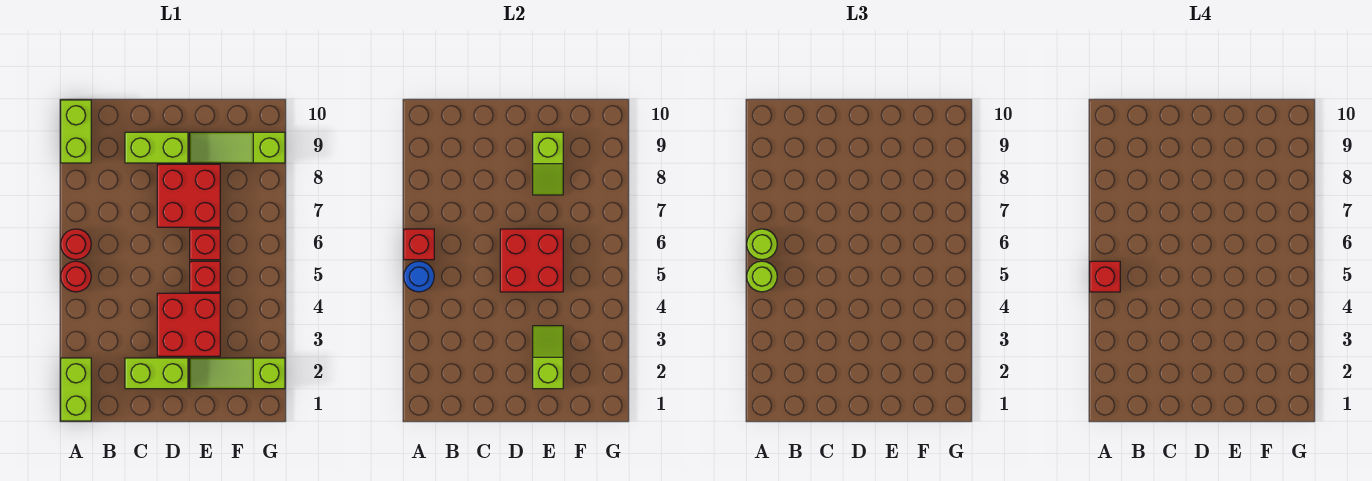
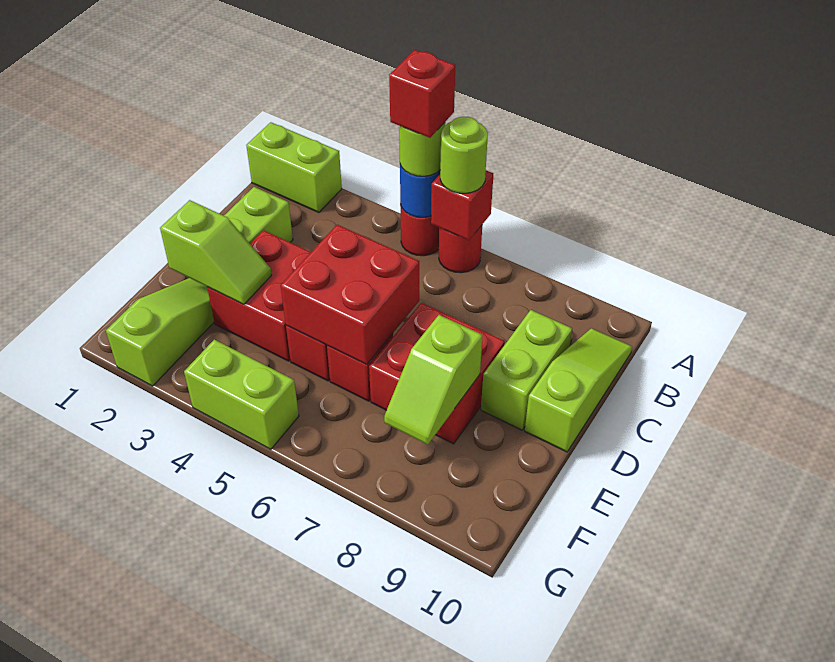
lime 1x2 brick [61,100,91,163] -> lime 1x2 brick moved to [184,340,299,449]
lime 1x2 slope [533,132,563,195] -> lime 1x2 slope turned to [384,315,483,445]
lime 1x3 slope [190,132,285,163] -> lime 1x3 slope moved to [525,328,632,452]

